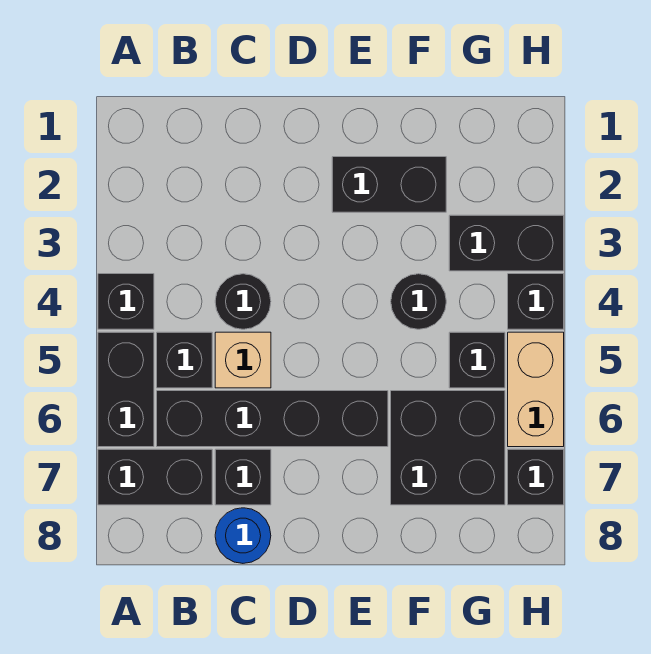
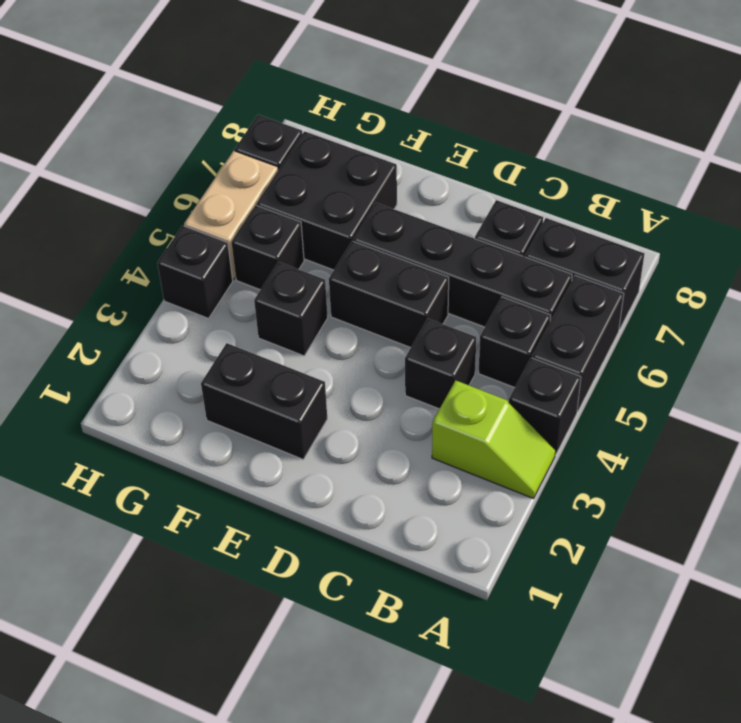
none -> lime 1x2 slope [432,380,556,499]
black 1x1 round brick [215,274,271,329] -> black 1x1 brick [405,319,476,409]
tan 1x1 brick [215,332,271,388] -> none
blue 1x1 round brick [215,508,271,563] -> none
black 1x1 round brick [391,274,446,329] -> black 1x1 brick [254,262,328,356]
black 1x2 brick [449,215,564,271] -> black 1x2 brick moved to [329,241,449,348]

